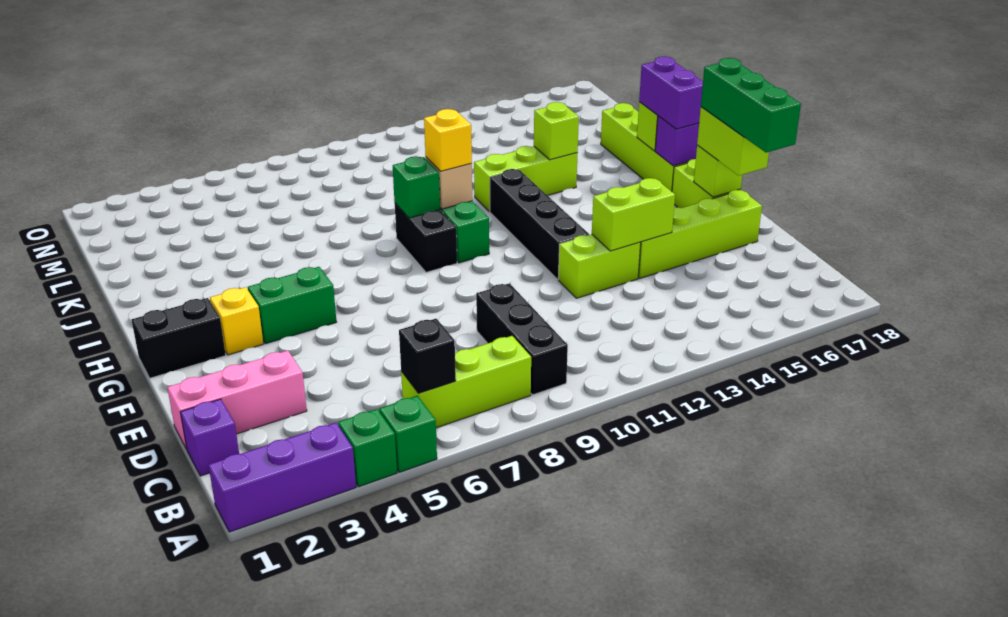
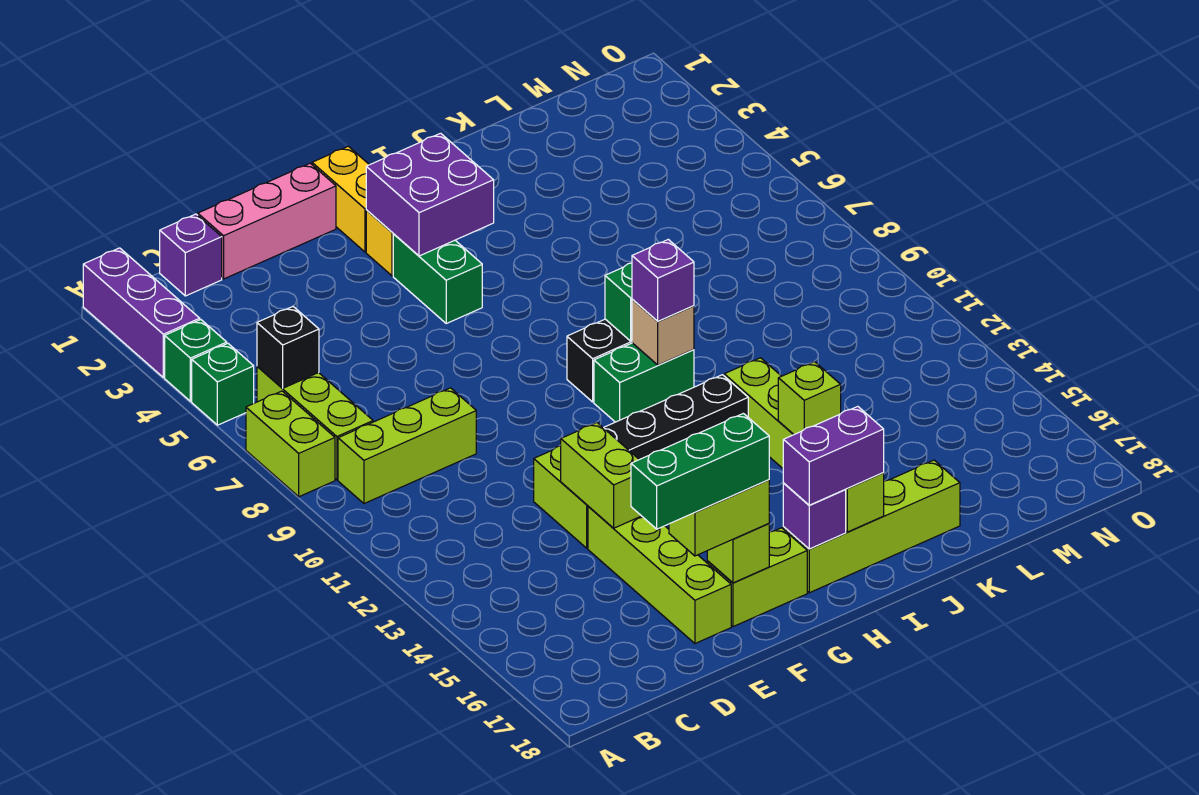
none -> lime 1x2 brick [246,391,335,497]
black 1x3 brick [476,283,568,395] -> lime 1x3 brick [338,388,476,504]
pink 1x3 brick [167,350,307,449] -> pink 1x3 brick turned to [198,163,336,279]
black 1x2 brick [132,298,226,378] -> yellow 1x2 brick [312,146,369,252]
none -> purple 2x2 brick [366,133,494,256]
yellow 1x1 brick [424,109,472,171] -> purple 1x1 brick [632,240,694,321]

